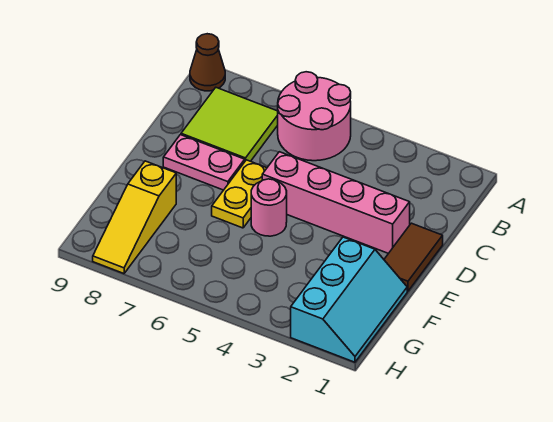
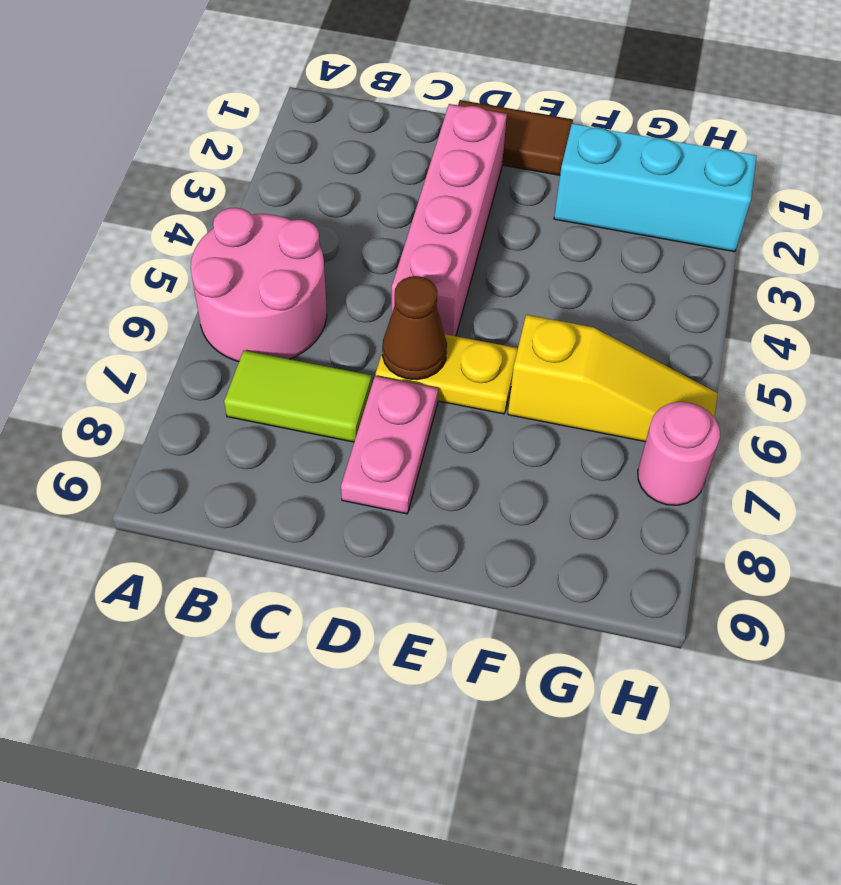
brown 1x1 cone [190,34,225,91] -> brown 1x1 cone moved to [382,276,447,380]
lime 2x2 tile [181,88,278,161] -> lime 1x2 tile [224,350,372,442]
pink 1x1 round brick [251,179,287,236] -> pink 1x1 round brick moved to [638,402,720,505]
yellow 1x3 slope [93,161,176,274] -> yellow 1x3 slope moved to [508,315,718,442]

